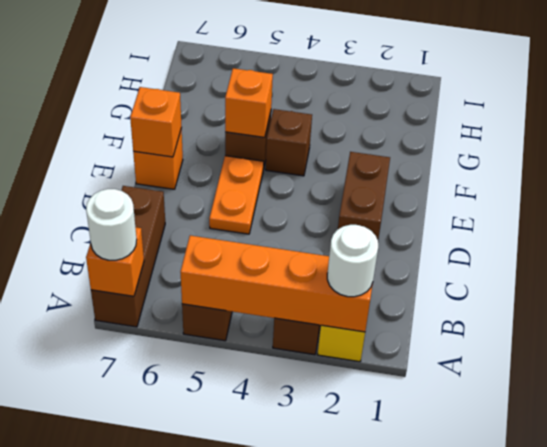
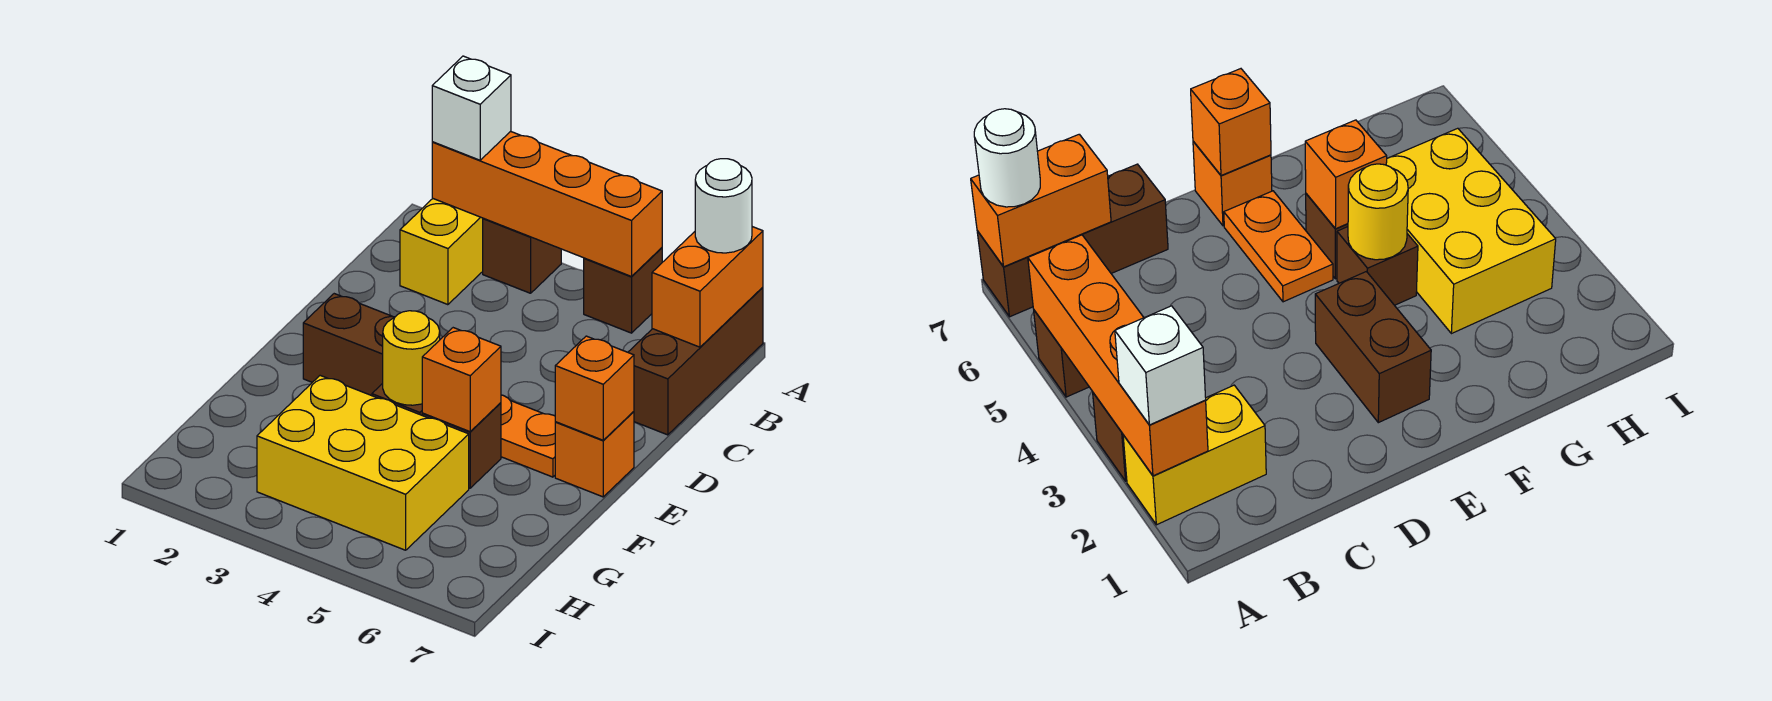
white 1x1 round brick [327,225,378,297] -> white 1x1 brick [432,56,511,160]
orange 1x1 brick [86,227,144,296] -> orange 1x2 brick [652,227,763,347]
brown 1x2 brick [338,152,390,240] -> brown 1x2 brick turned to [303,294,395,396]
orange 1x2 plate [209,156,264,234] -> orange 1x2 plate turned to [501,395,555,477]
none -> yellow 1x1 round brick [383,311,440,405]
none -> yellow 2x3 brick [257,376,469,550]

